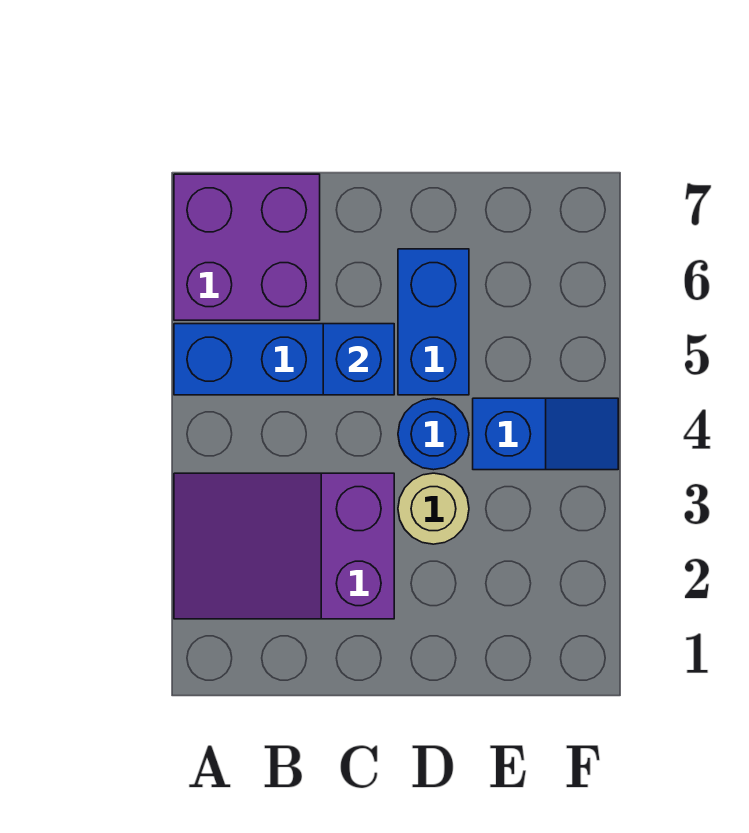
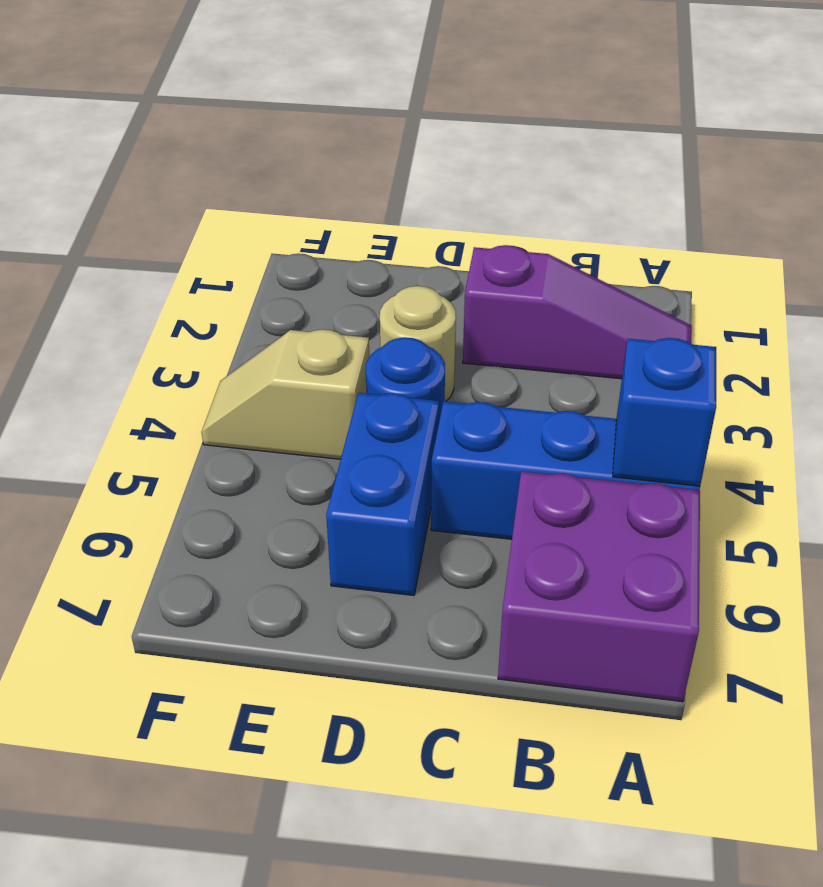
purple 2x3 slope [174,473,394,619] -> purple 1x3 slope [463,245,692,379]
blue 1x1 brick [323,324,394,395] -> blue 1x1 brick moved to [613,338,716,486]
blue 1x2 slope [473,398,618,470] -> tan 1x2 slope [201,329,369,459]

